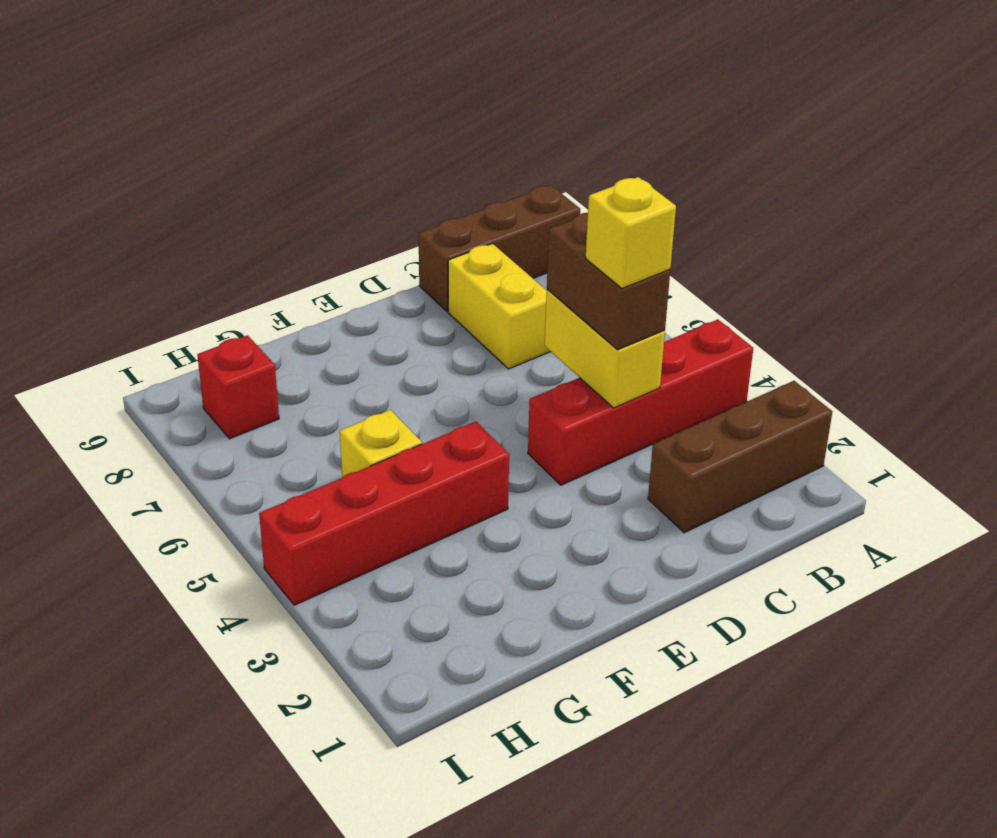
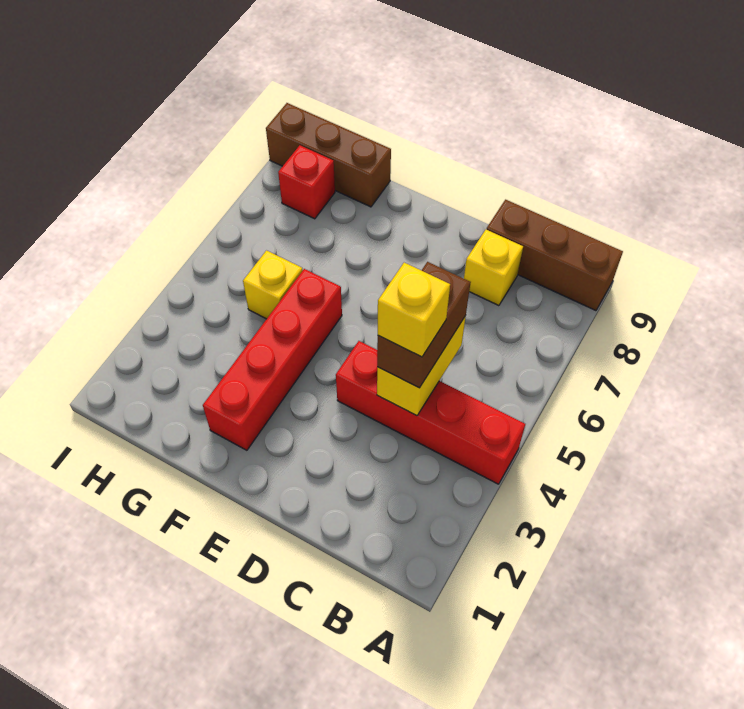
brown 1x3 brick [648,381,832,533] -> brown 1x3 brick moved to [266,103,391,207]
yellow 1x2 brick [448,244,551,369] -> yellow 1x1 brick [464,230,523,306]
red 1x4 brick [259,422,509,605] -> red 1x4 brick turned to [203,269,342,450]

